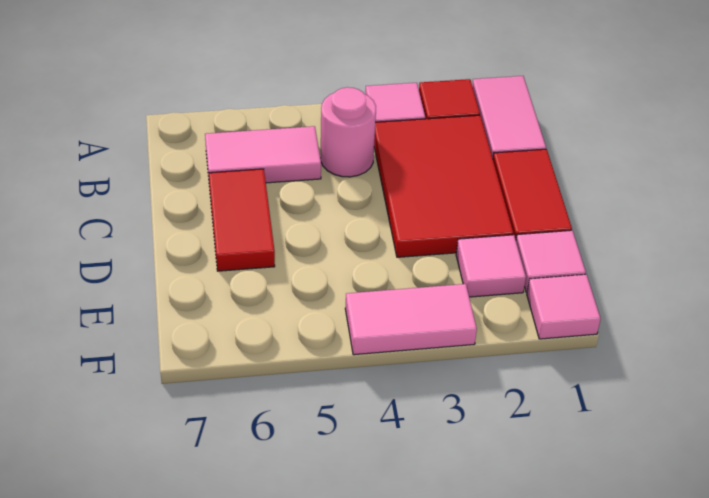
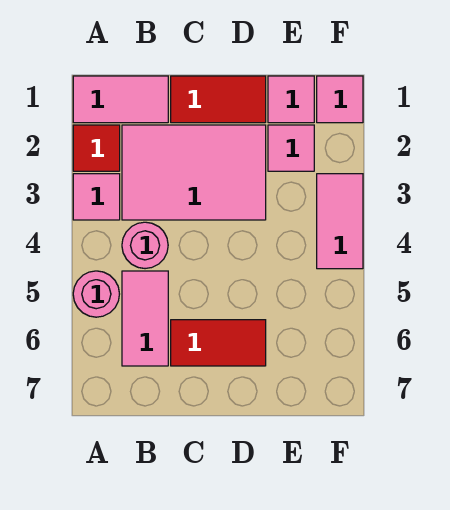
none -> pink 1x1 round brick [73,271,119,317]
red 2x3 tile [374,115,513,257] -> pink 2x3 tile [122,125,266,220]

